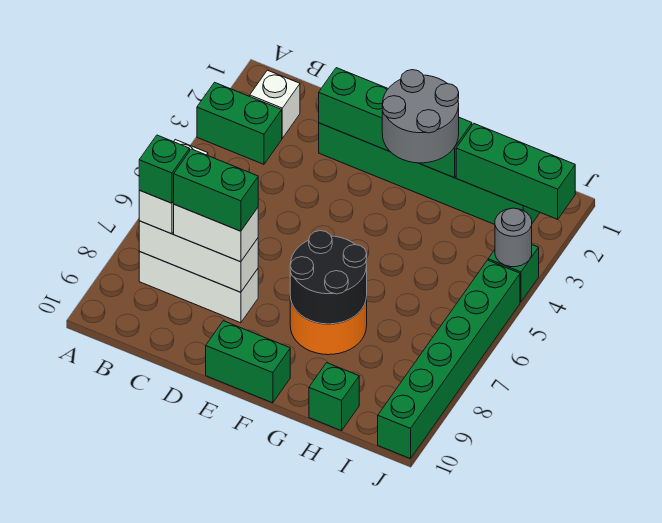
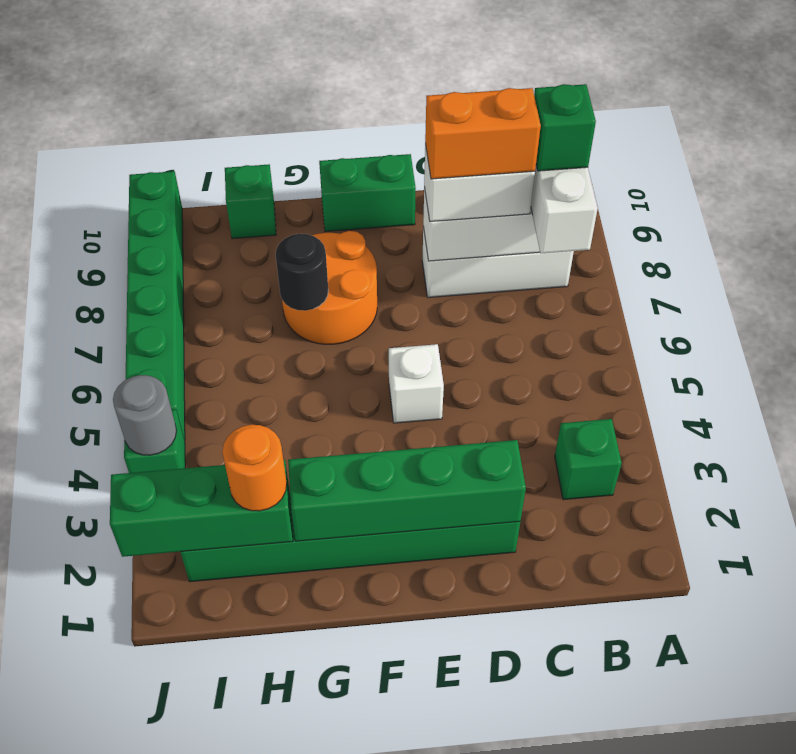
green 1x2 brick [197,82,282,164] -> green 1x1 brick [555,419,622,500]
white 1x1 brick [250,70,300,138] -> white 1x1 brick moved to [389,344,444,423]
green 1x2 brick [173,149,258,231] -> orange 1x2 brick [425,88,541,179]
grey 2x2 round brick [382,70,459,163] -> none
black 2x2 round brick [290,231,367,324] -> black 1x1 round brick [276,234,328,311]
none -> orange 1x1 round brick [222,425,287,511]

